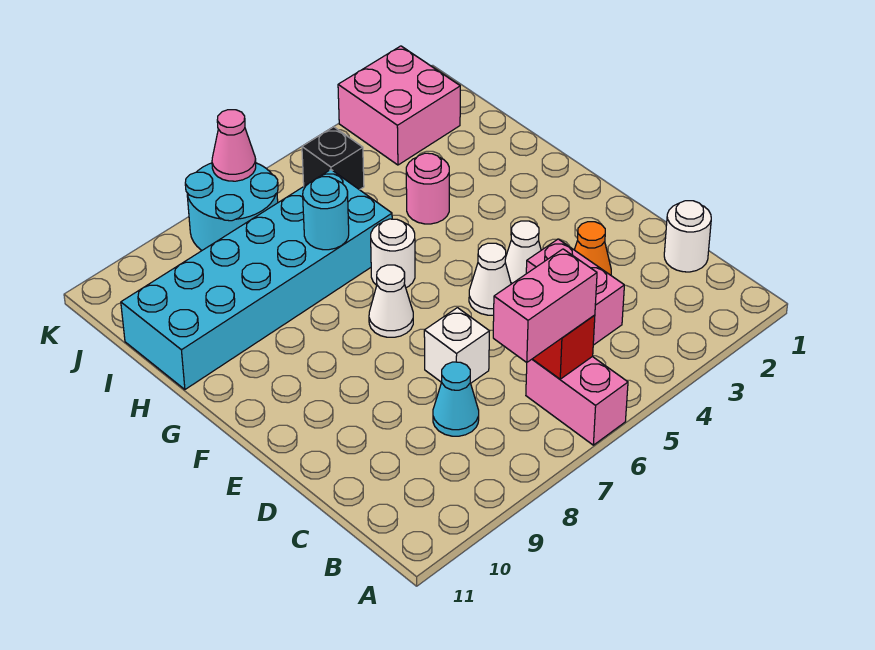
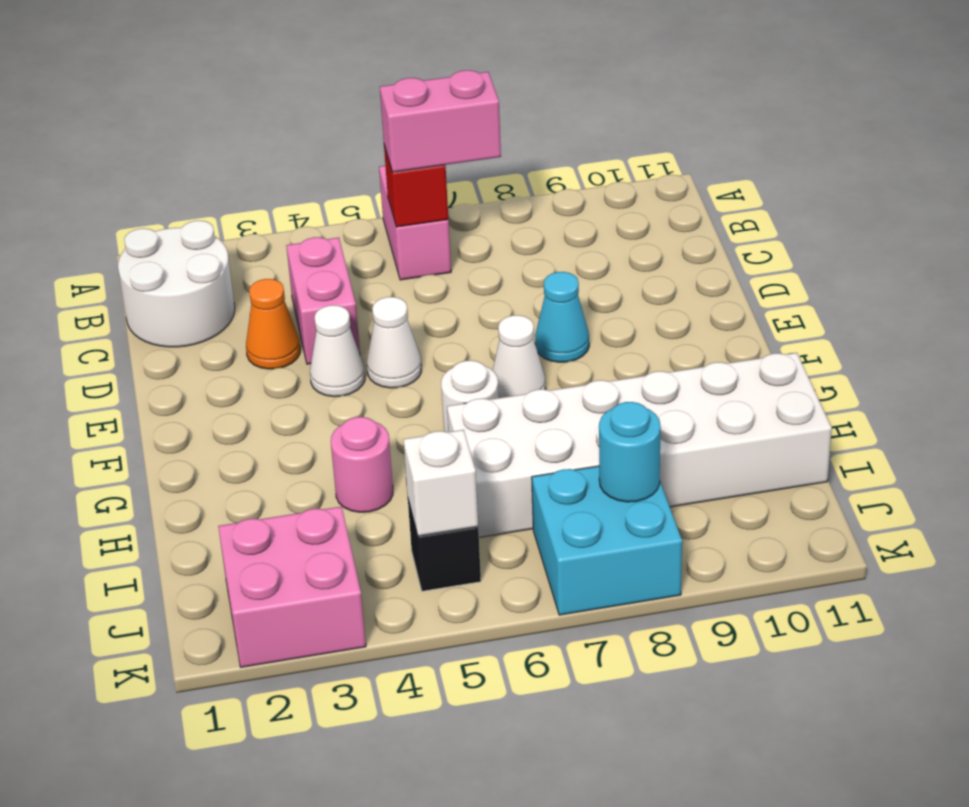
white 1x1 round brick [664,201,711,272] -> white 2x2 round brick [118,221,235,347]
cyan 1x1 cone [433,362,479,436] -> cyan 1x1 cone moved to [535,272,589,362]
white 1x1 brick [424,308,489,383] -> white 1x1 brick moved to [403,430,478,536]
cyan 2x6 brick [121,170,392,389] -> white 2x6 brick [447,353,832,537]
cyan 1x1 round brick [303,177,349,250] -> cyan 1x1 round brick moved to [599,402,661,502]
cyan 2x2 round brick [185,163,278,250] -> cyan 2x2 brick [532,466,682,615]
pink 1x1 cone [212,110,256,181] -> none

